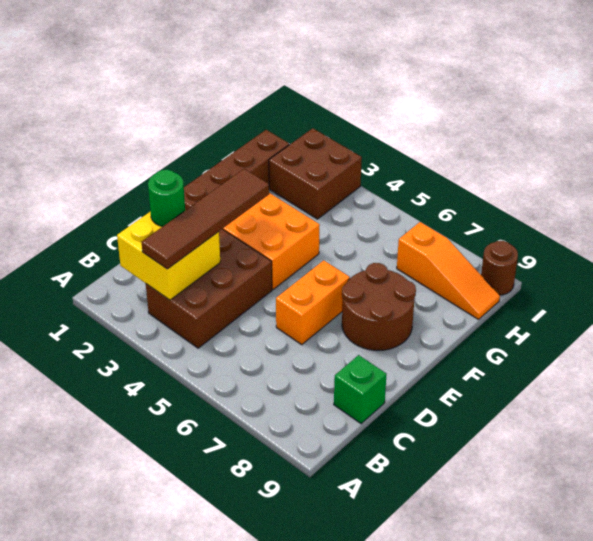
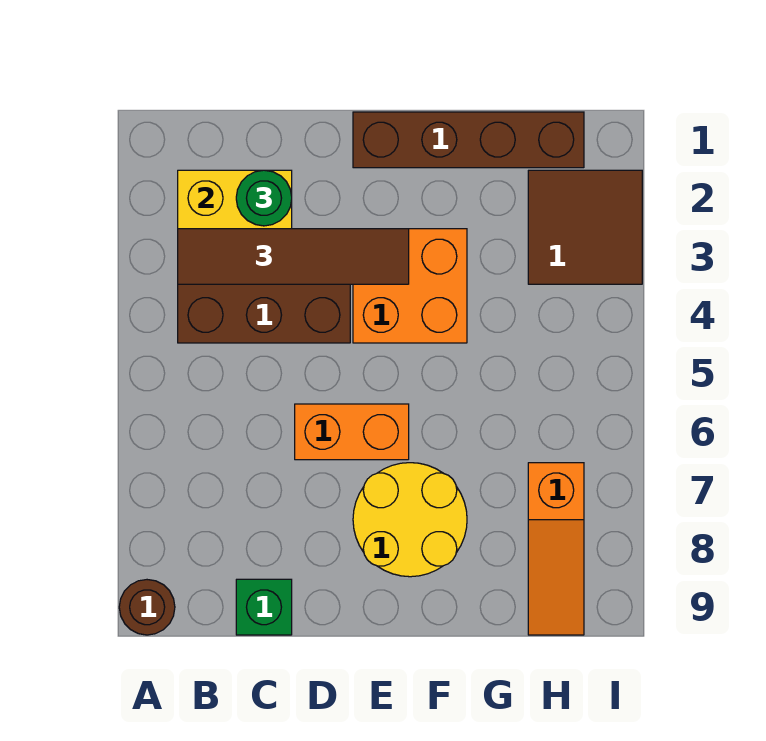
brown 2x2 round brick [342,263,416,350] -> yellow 2x2 round brick [353,463,467,577]
brown 2x2 brick [269,128,362,219] -> brown 2x2 tile [528,170,642,284]
brown 1x1 round brick [481,241,518,295] -> brown 1x1 round brick moved to [119,580,175,635]

